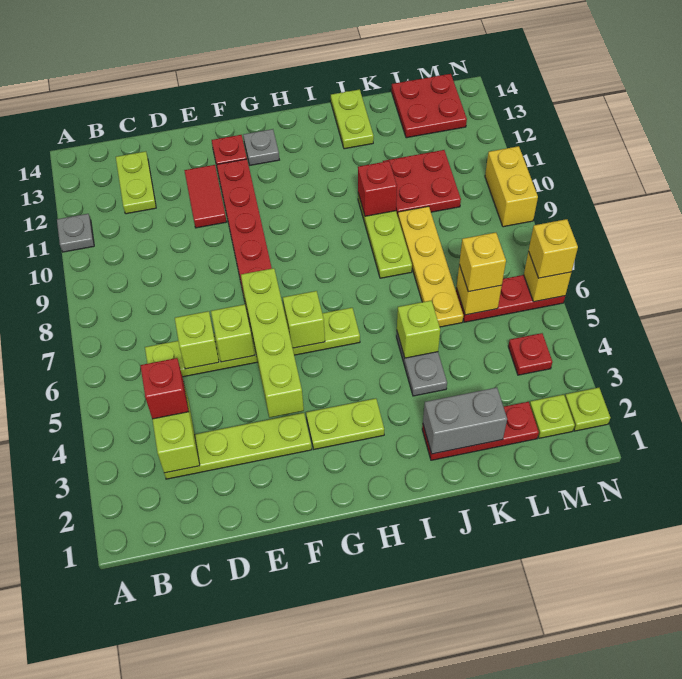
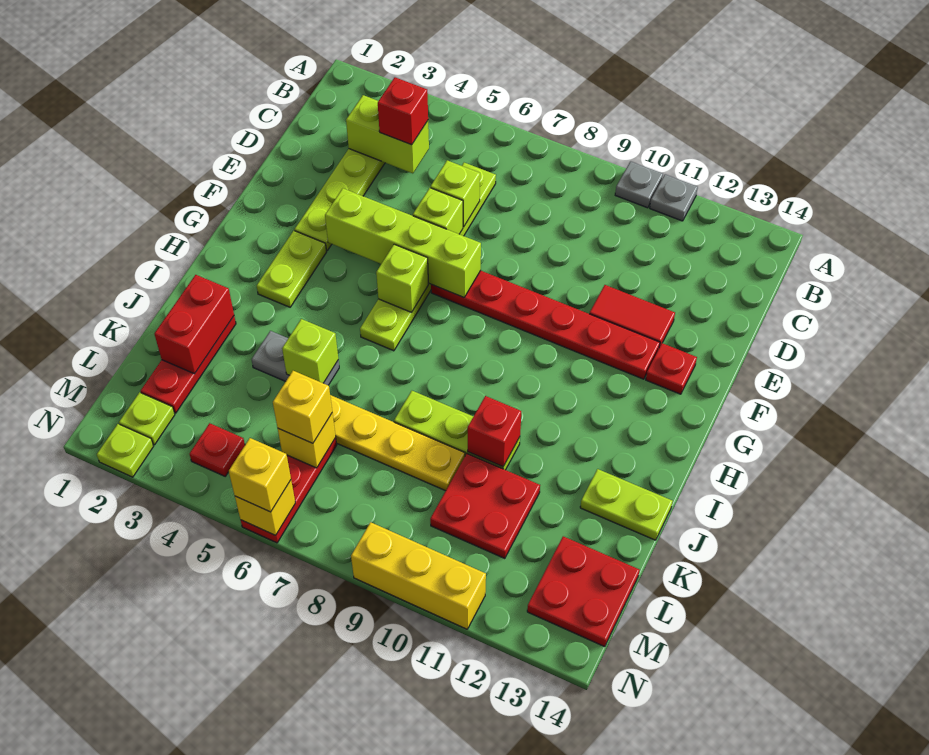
lime 1x2 plate [116,151,156,214] -> none
grey 1x1 plate [243,129,279,165] -> grey 1x1 plate moved to [615,161,663,208]
grey 1x2 brick [423,388,507,454] -> red 1x2 brick [155,275,234,374]
yellow 1x2 brick [485,146,538,227] -> yellow 1x3 brick [351,522,486,629]

